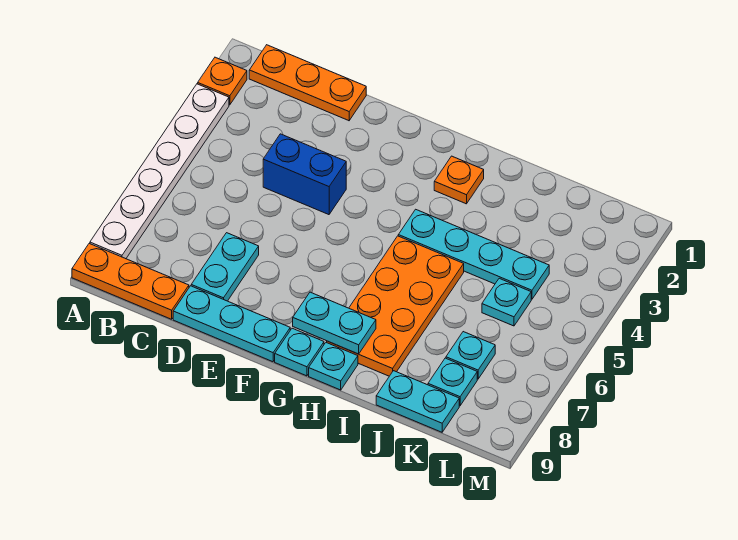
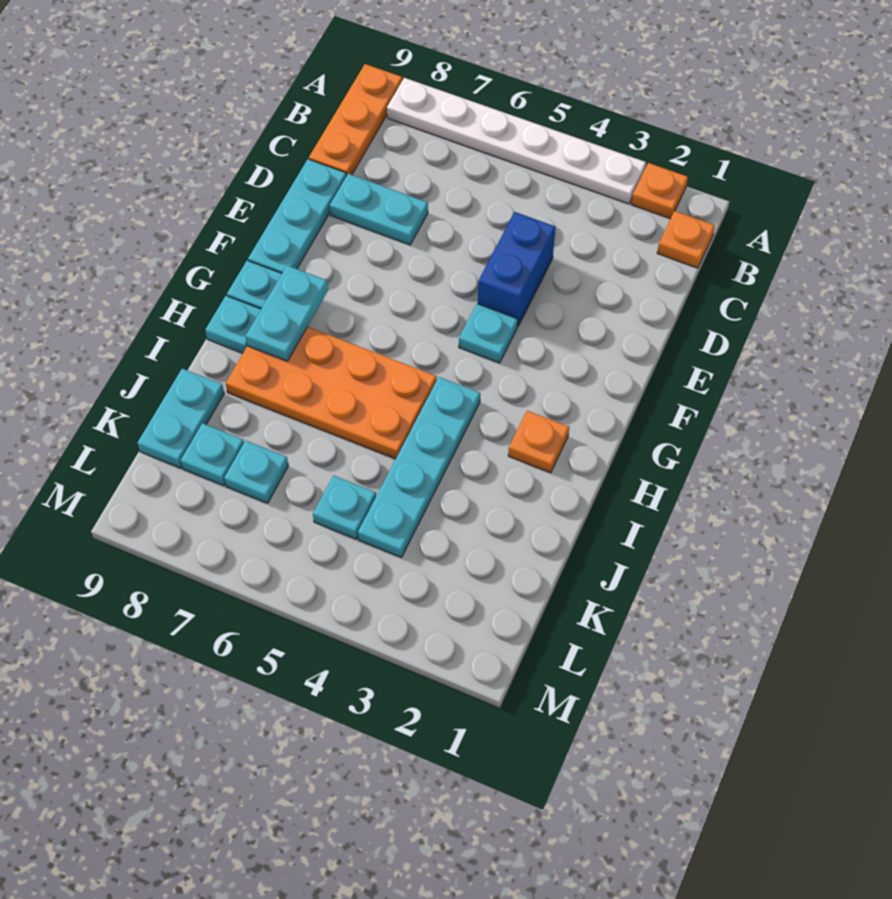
orange 1x3 plate [249,45,366,121] -> orange 1x1 plate [657,211,715,268]
none -> cyan 1x1 plate [459,304,518,363]

